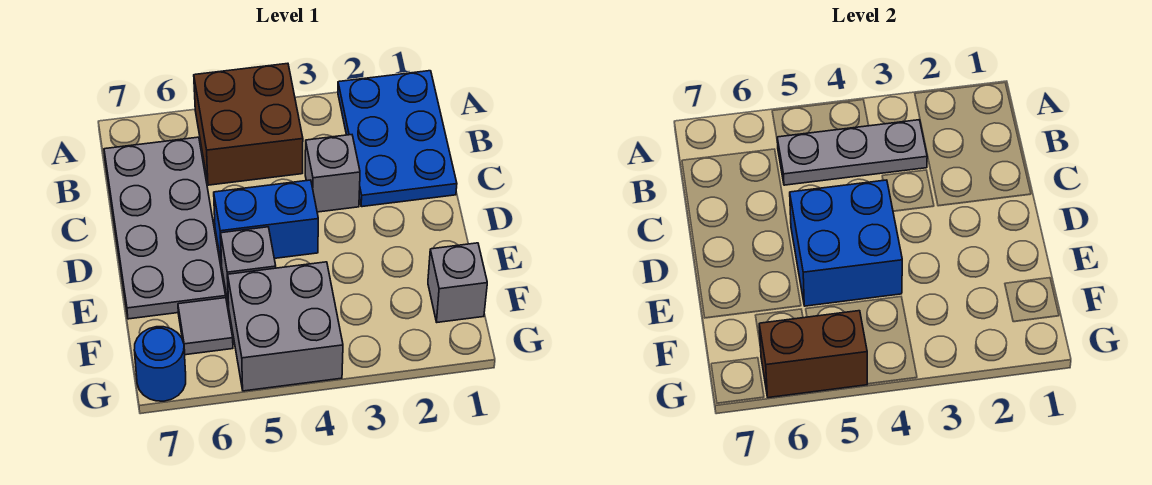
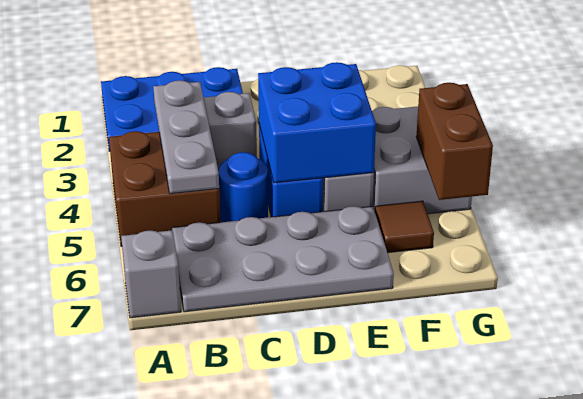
grey 1x1 brick [428,243,487,322] -> grey 1x1 brick moved to [121,230,181,318]
grey 1x1 tile [178,298,233,355] -> brown 1x1 tile [375,201,434,253]
blue 1x1 round brick [134,327,186,401] -> blue 1x1 round brick moved to [219,152,268,222]

